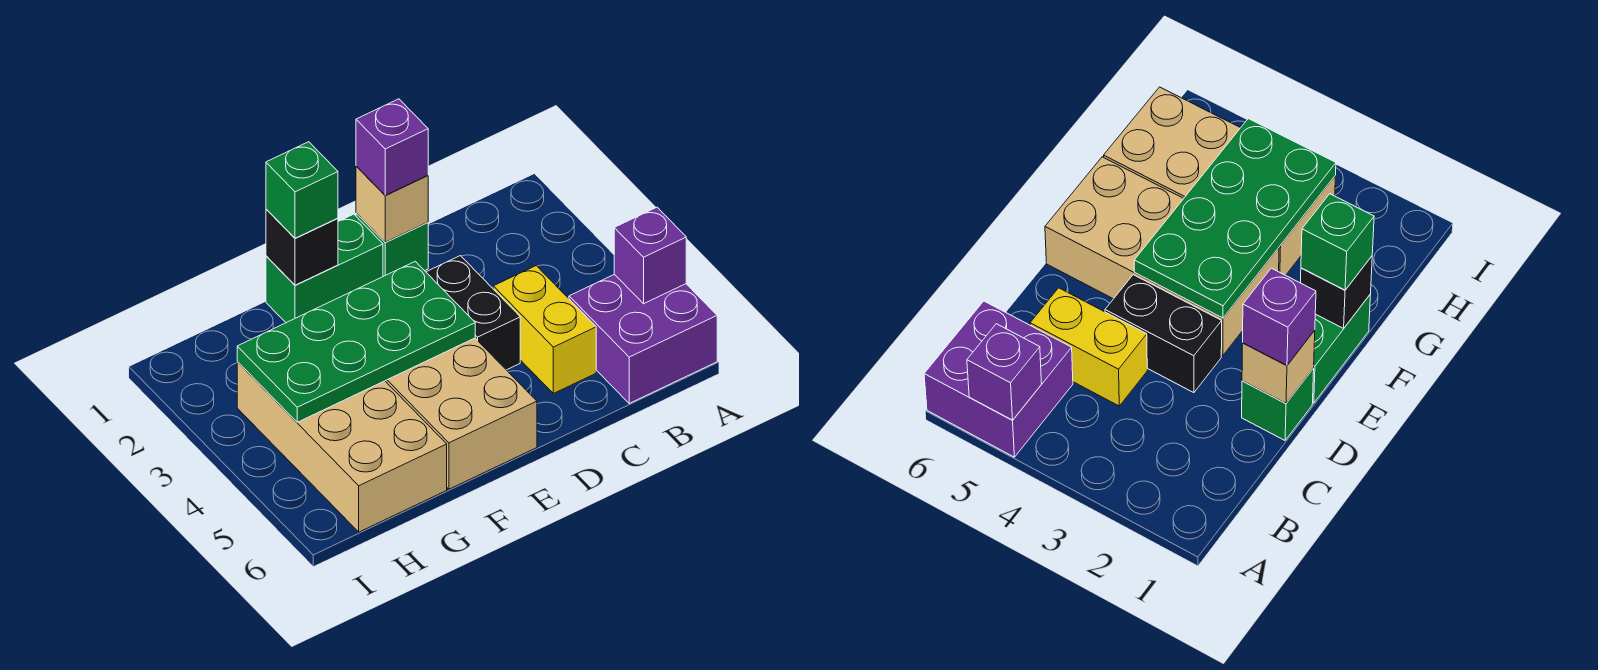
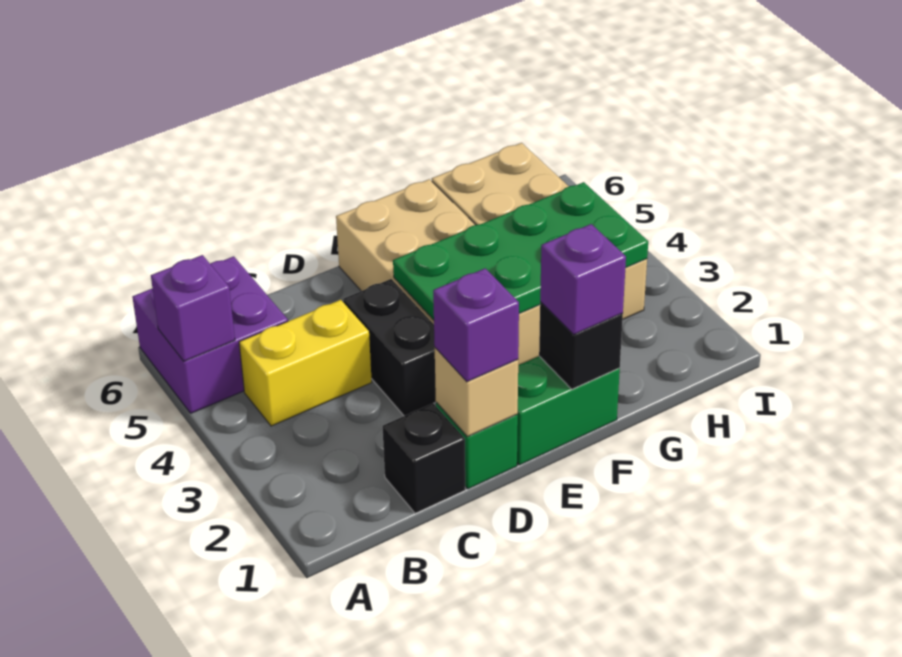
none -> black 1x1 brick [382,403,465,513]
yellow 1x2 brick [493,266,596,393] -> yellow 1x2 brick turned to [239,300,372,426]
green 1x1 brick [266,142,338,238] -> purple 1x1 brick [540,224,626,335]

